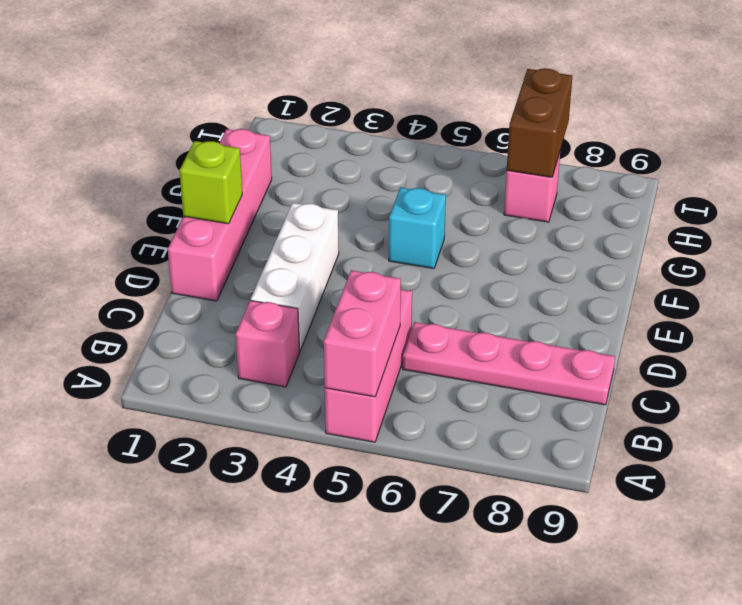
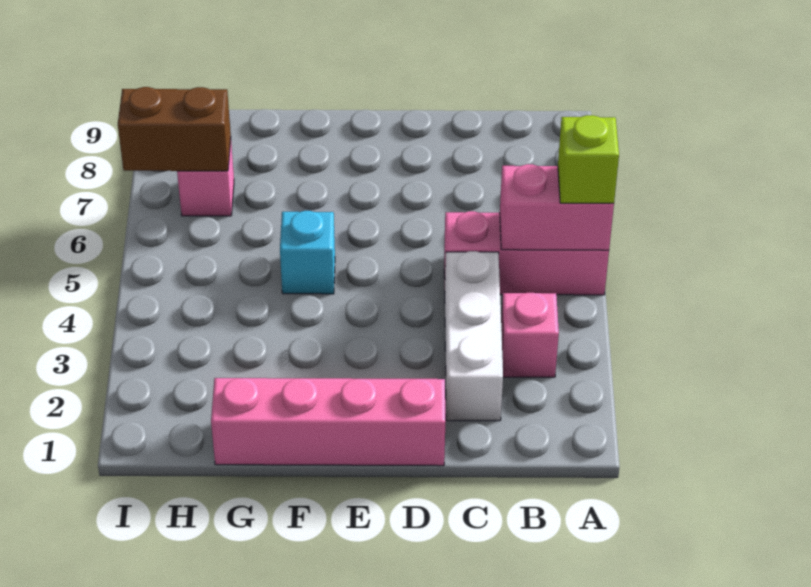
white 1x3 brick [251,203,339,352] -> white 1x3 brick turned to [445,251,503,421]
pink 1x4 plate [403,322,615,405] -> none
lime 1x1 brick [179,141,242,224] -> lime 1x1 brick moved to [558,115,619,203]

